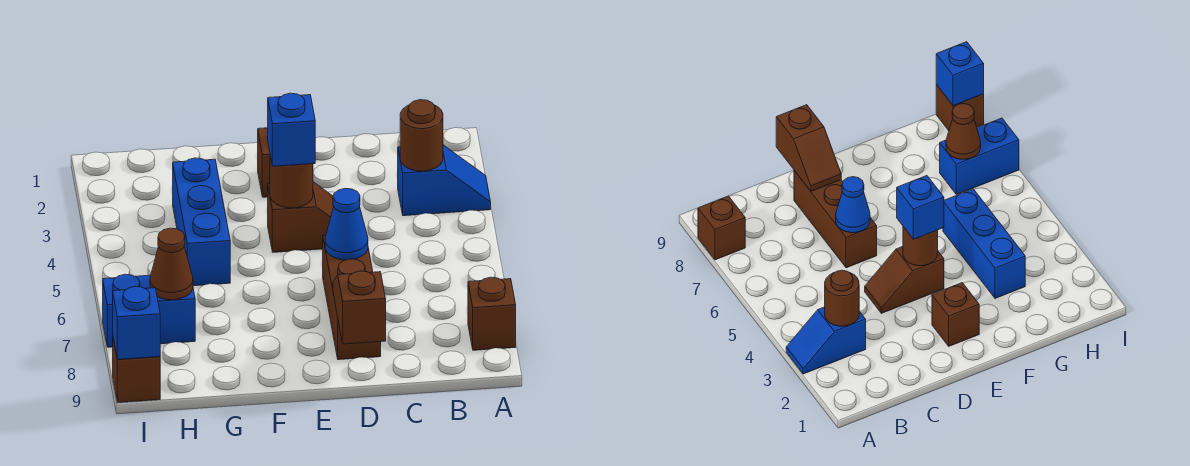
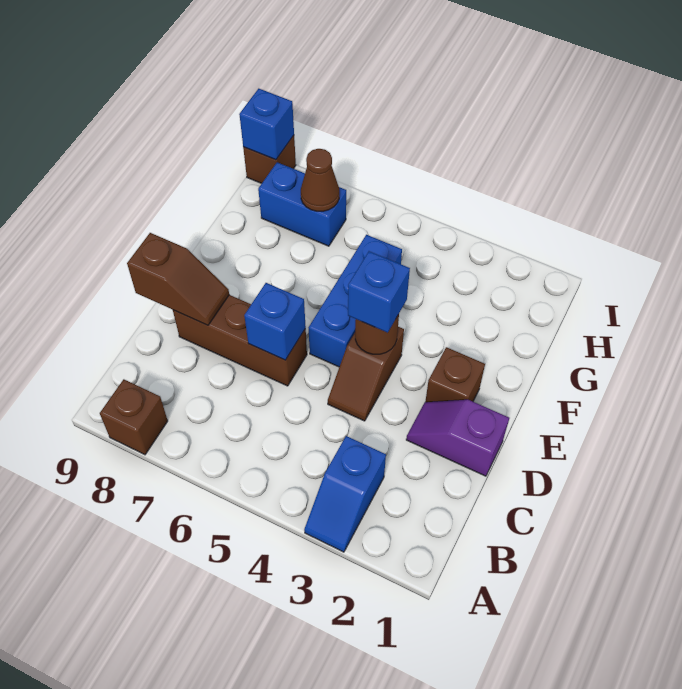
brown 1x1 round brick [400,100,443,171] -> none
none -> purple 1x2 slope [406,400,509,476]
blue 1x1 cone [325,188,368,260] -> blue 1x1 brick [244,283,306,360]
blue 1x3 brick [173,158,230,286] -> blue 1x3 brick turned to [309,235,402,367]
blue 1x2 brick [103,274,195,347] -> blue 1x2 brick turned to [258,162,346,246]

